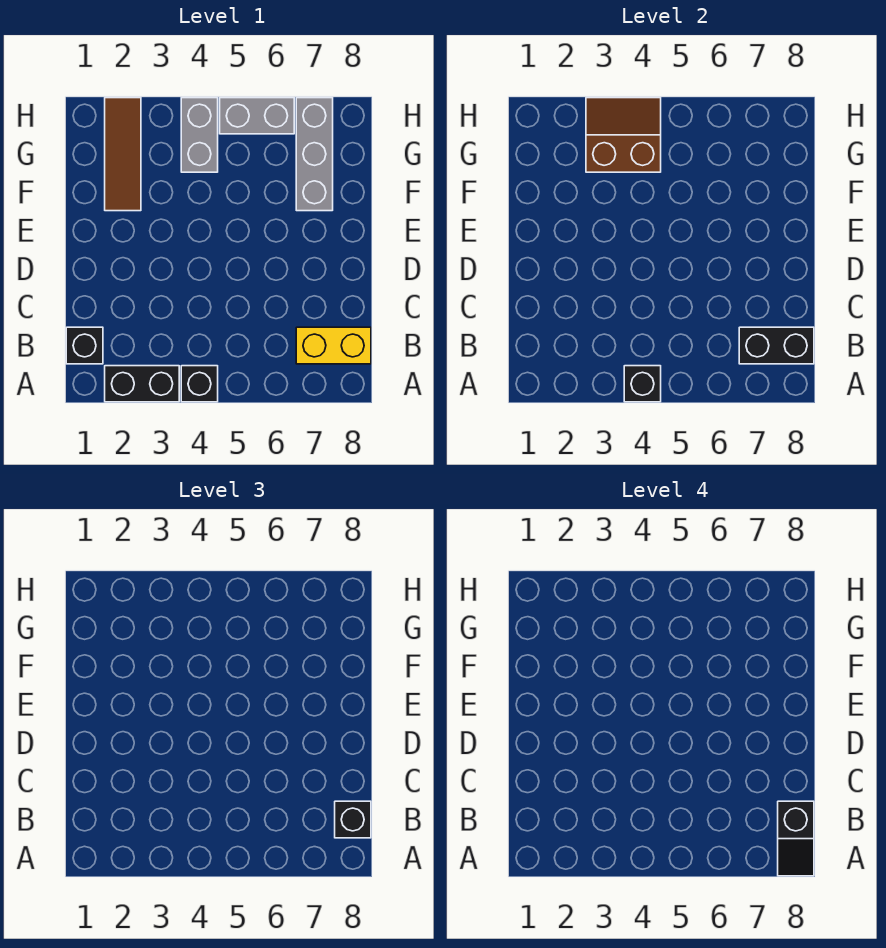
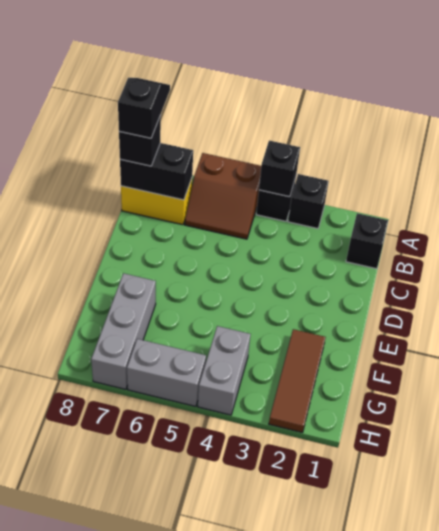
black 1x2 brick [105,366,179,402] -> black 1x1 brick [288,174,329,229]
brown 2x2 slope [586,98,661,172] -> brown 2x2 slope moved to [185,153,261,239]

